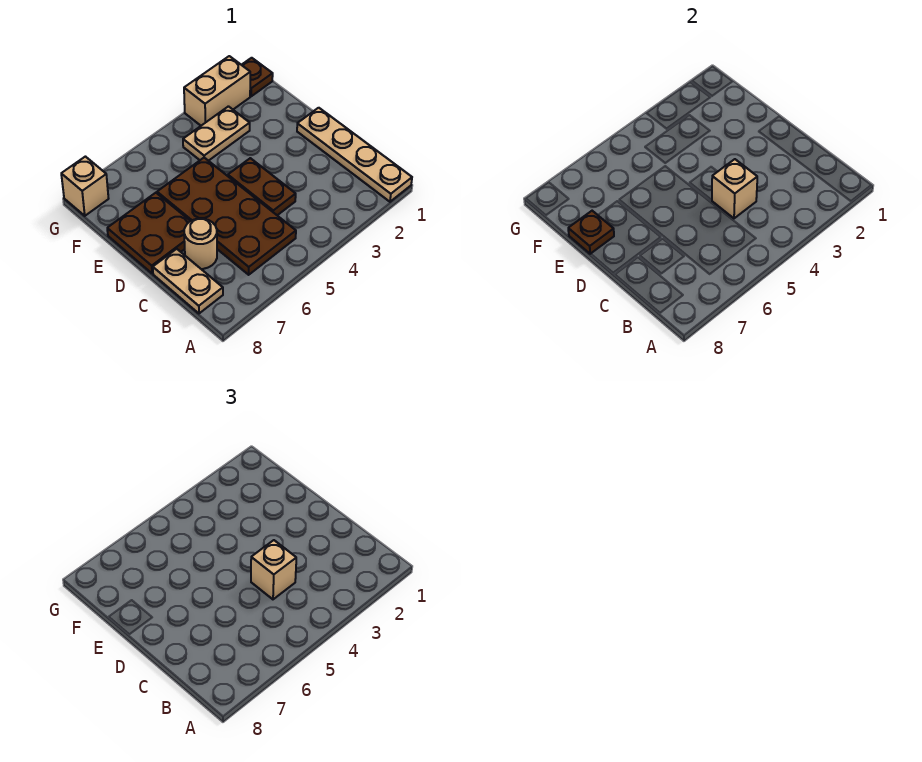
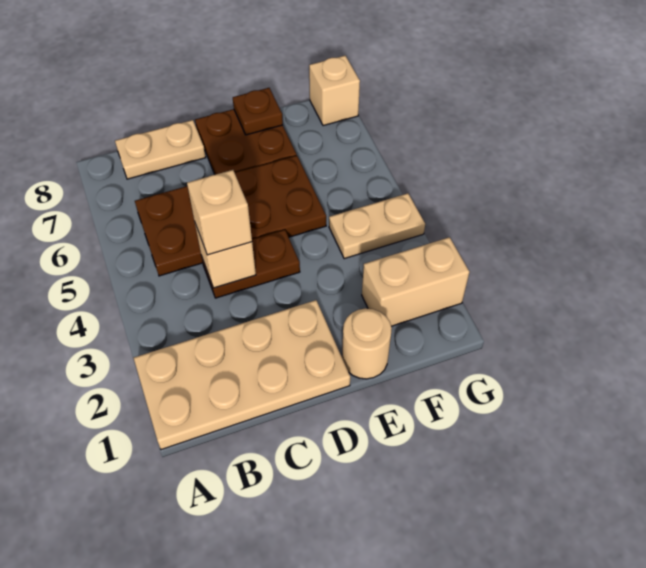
tan 1x4 plate [297,108,412,202] -> tan 2x4 plate [134,300,350,450]
tan 1x1 round brick [184,219,217,269] -> tan 1x1 round brick moved to [342,308,392,379]
tan 1x2 plate [183,106,250,161] -> tan 1x2 plate turned to [329,193,425,259]
brown 1x1 plate [242,58,273,96] -> none
tan 1x2 brick [184,56,250,126] -> tan 1x2 brick turned to [362,237,469,326]

